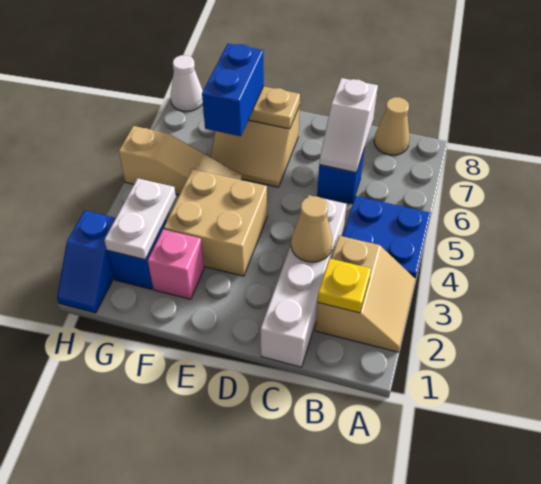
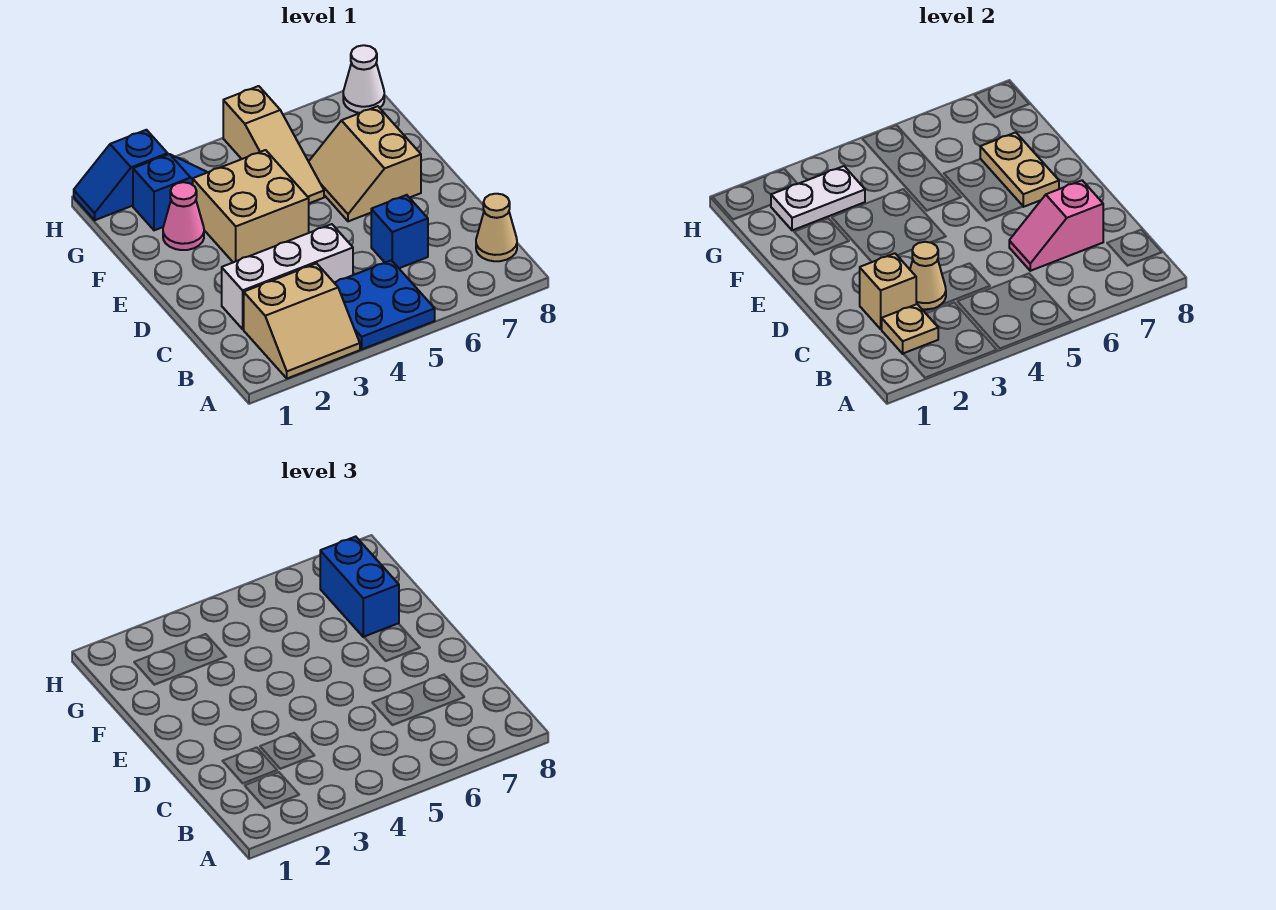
yellow 1x1 plate [318,258,371,313] -> tan 1x1 plate [882,304,938,354]
white 1x4 brick [260,195,347,367] -> white 1x3 brick [222,224,353,329]
none -> tan 1x1 brick [860,253,916,329]
white 1x2 slope [319,78,378,172] -> pink 1x2 slope [1009,180,1103,271]
pink 1x1 brick [148,229,204,299] -> pink 1x1 cone [163,182,204,250]
blue 1x2 brick [202,44,264,136] -> blue 1x2 brick turned to [320,537,399,637]

